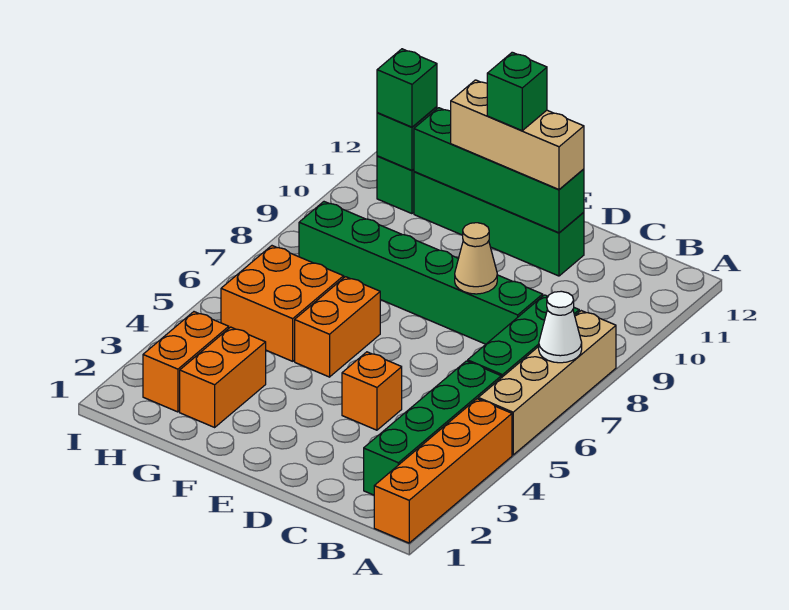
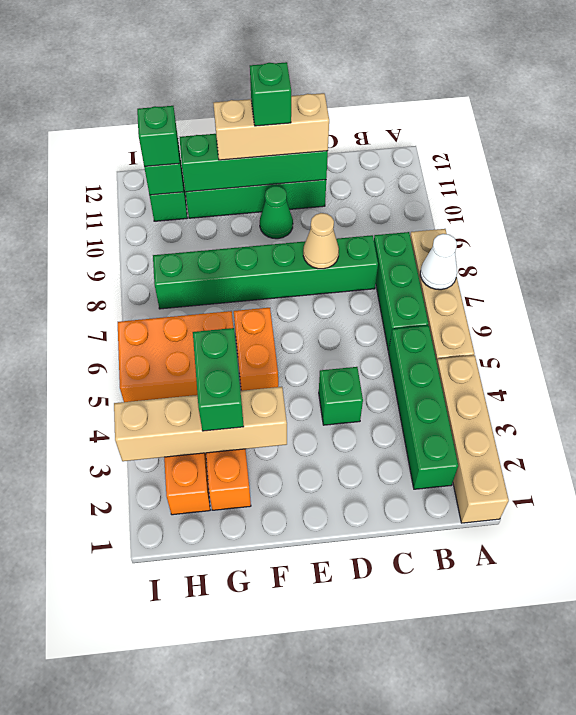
orange 1x4 brick [374,399,512,543] -> tan 1x4 brick [437,355,509,523]
orange 1x1 brick [342,352,402,430] -> green 1x1 brick [319,367,363,425]
none -> green 1x1 cone [260,186,293,239]
none -> tan 1x4 brick [114,387,287,461]
none -> green 1x2 brick [193,328,244,431]
orange 2x2 brick [221,246,344,361] -> orange 2x3 brick [118,311,233,402]

